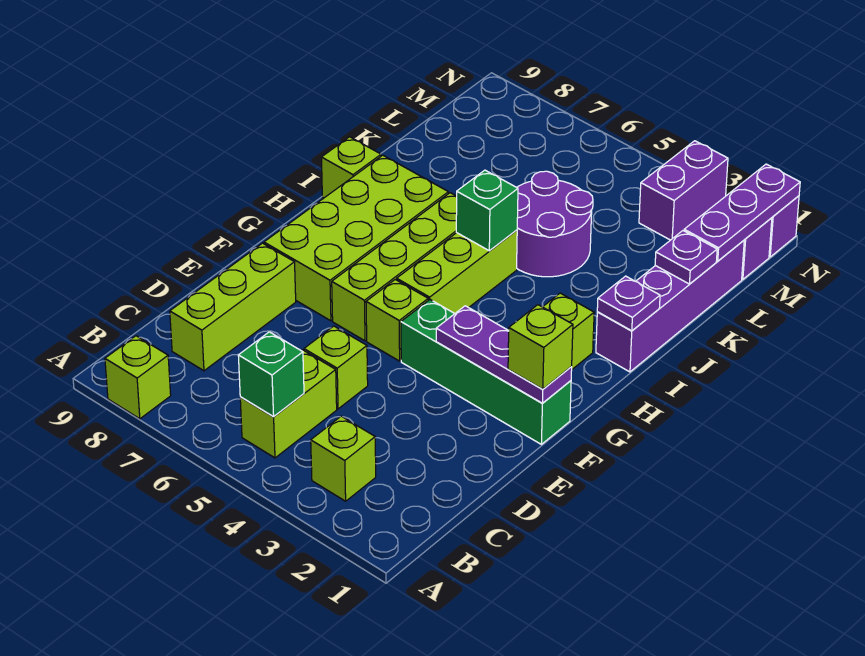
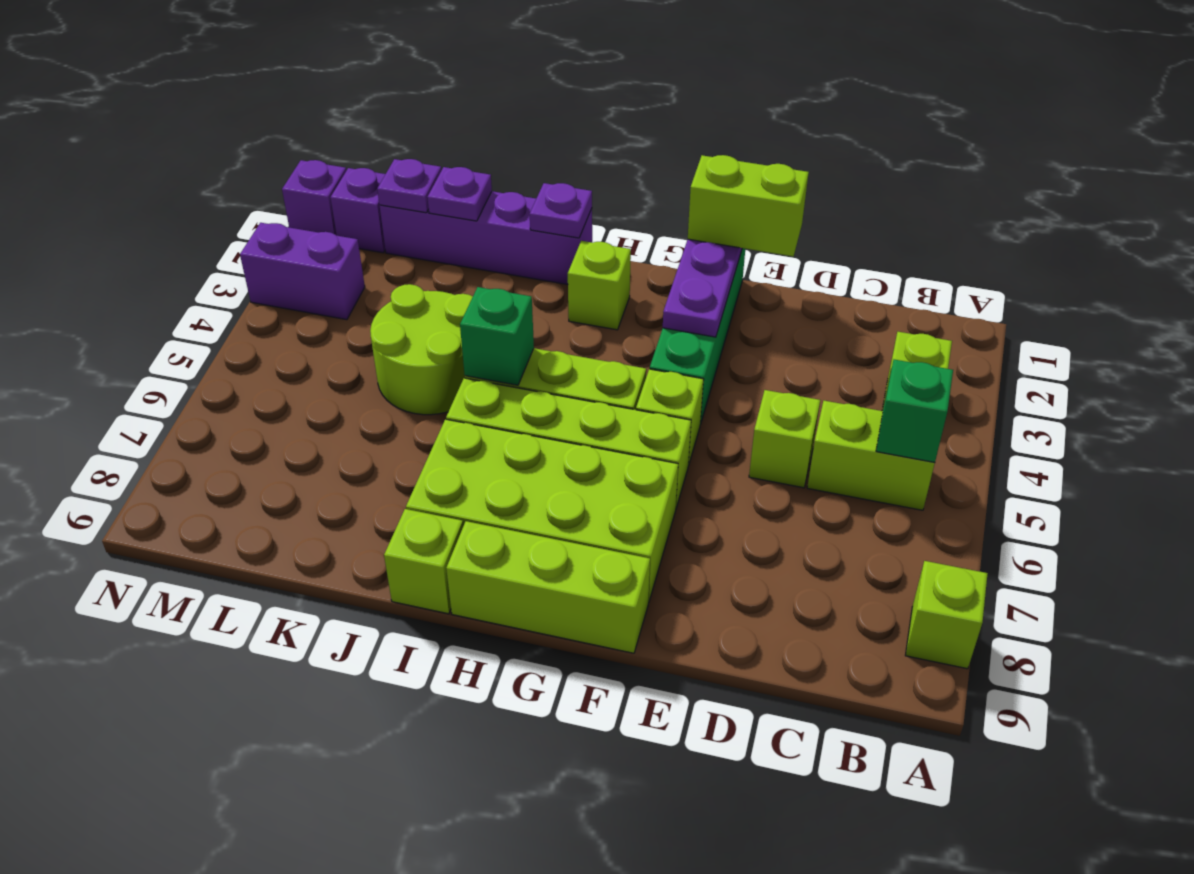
lime 1x3 brick [170,243,296,371] -> lime 1x3 brick moved to [446,521,650,653]
lime 1x1 brick [508,305,573,389] -> lime 1x2 brick [688,155,809,256]
purple 2x2 round brick [517,171,593,277] -> lime 2x2 round brick [370,284,473,415]
purple 1x3 plate [684,164,800,261] -> purple 1x1 plate [377,159,441,213]

